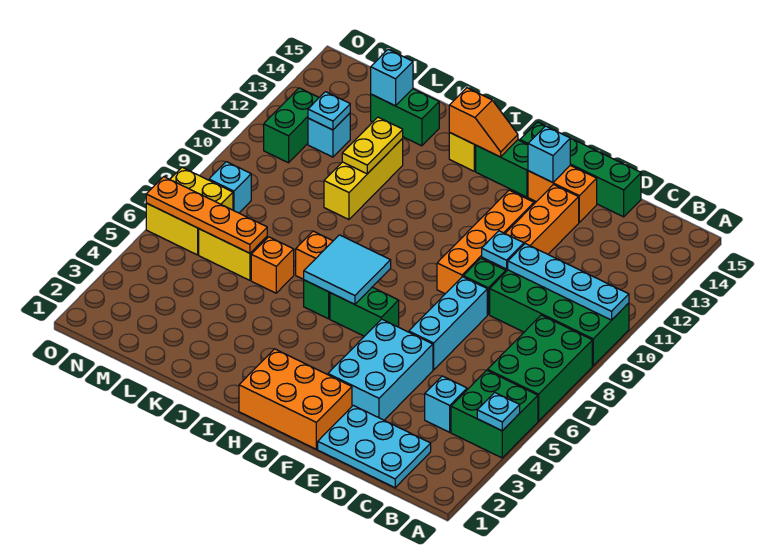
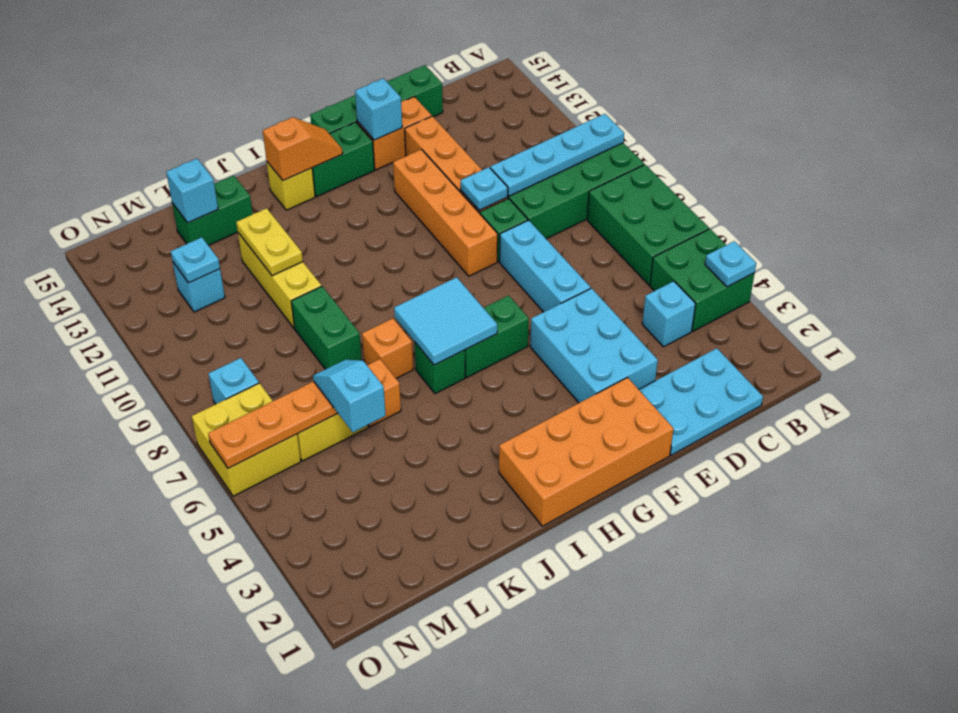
orange 2x3 brick [239,349,352,449] -> orange 2x4 brick [499,378,674,526]
none -> cyan 1x2 slope [313,360,386,432]
green 1x2 brick [264,88,319,163] -> green 1x2 brick moved to [291,286,362,369]

